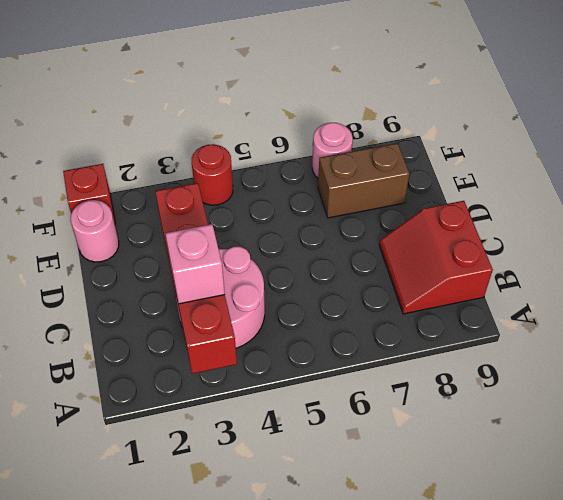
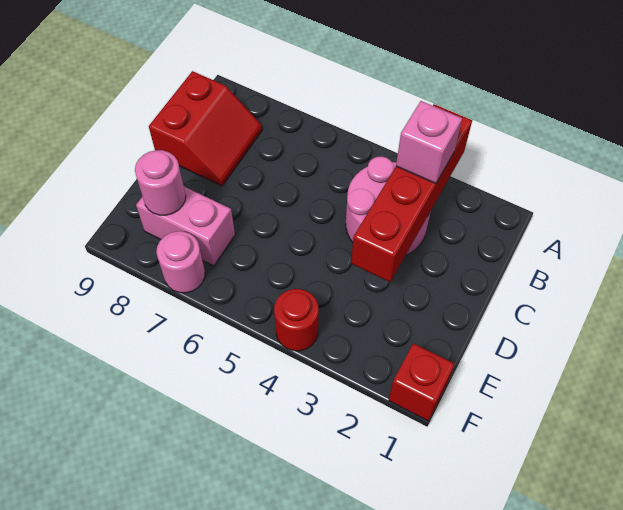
pink 1x1 round brick [70,200,119,262] -> pink 1x1 round brick moved to [135,150,186,215]
brown 1x2 brick [318,143,409,218] -> pink 1x2 brick [136,187,235,266]

